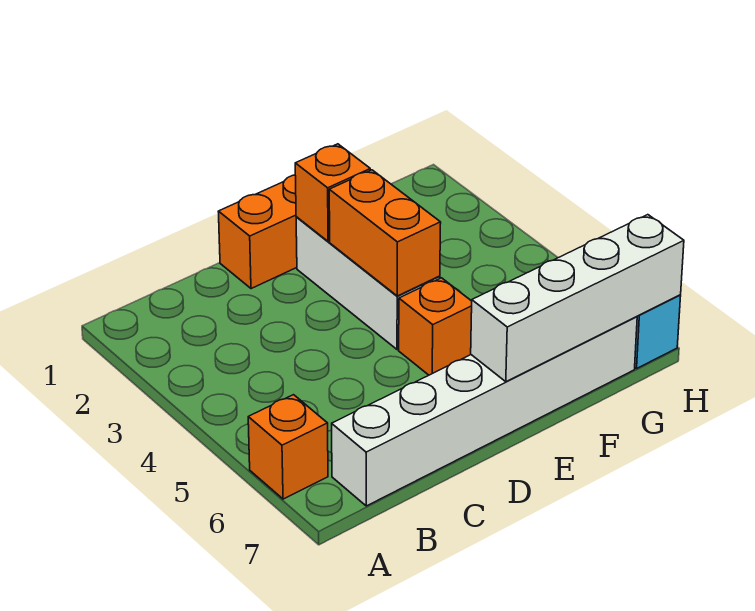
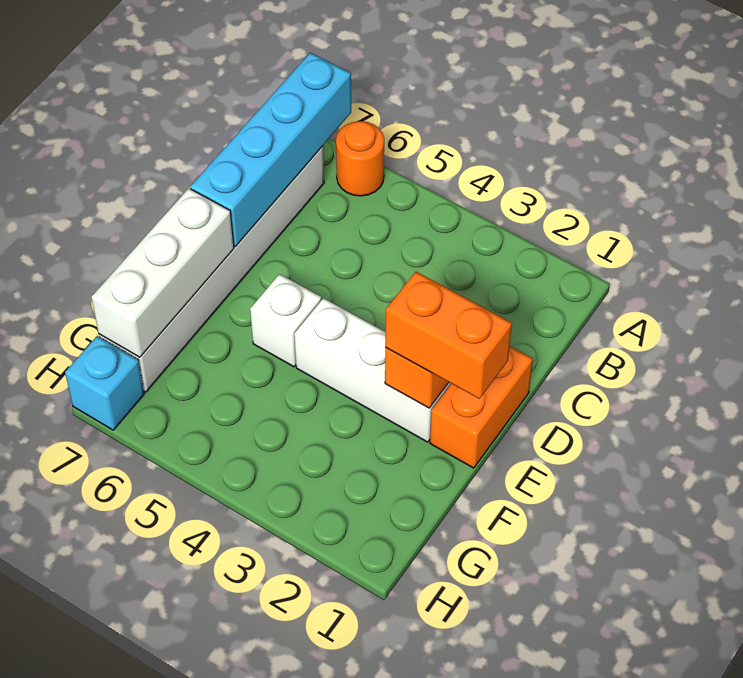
orange 1x1 brick [248,395,328,499] -> orange 1x1 round brick [336,121,384,196]
none -> cyan 1x4 brick [190,53,351,247]
orange 1x2 brick [329,170,441,296] -> orange 1x2 brick moved to [385,272,512,399]
orange 1x1 brick [399,278,472,375] -> white 1x1 brick [250,274,321,367]
white 1x4 brick [471,215,684,382] -> white 1x3 brick [91,188,234,357]

